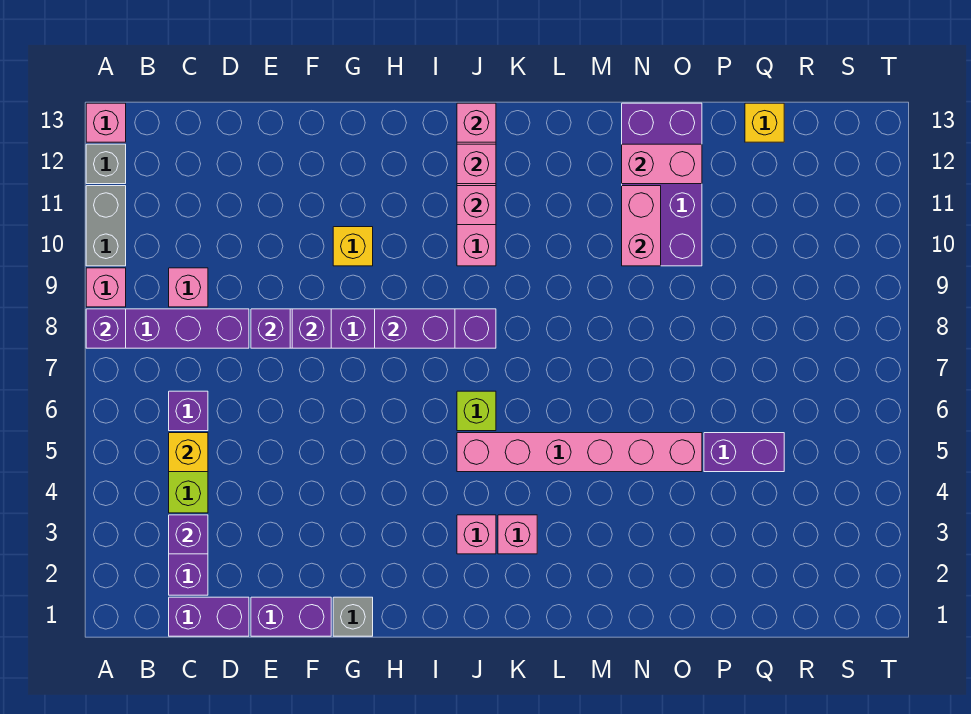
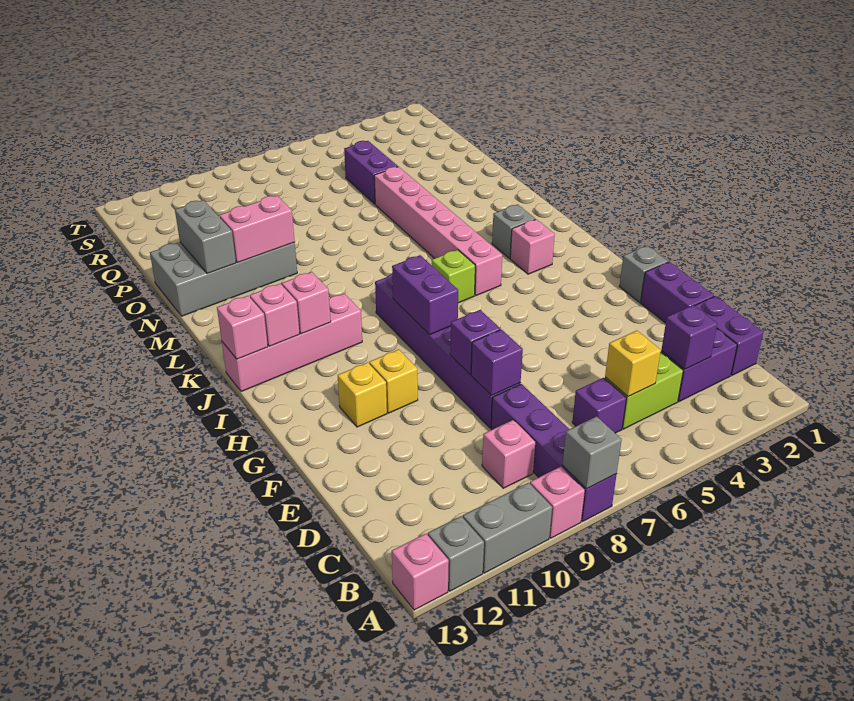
purple 1x1 brick [86,309,126,348] -> grey 1x1 brick [563,416,622,489]
pink 1x1 brick [498,515,537,554] -> grey 1x1 brick [492,204,535,258]
purple 2x4 brick [622,103,702,266] -> grey 2x4 brick [150,242,297,316]
pink 1x2 brick [622,144,702,184] -> grey 1x2 brick [175,200,236,274]
yellow 1x1 brick [745,103,784,142] -> yellow 1x1 brick moved to [338,362,387,427]

